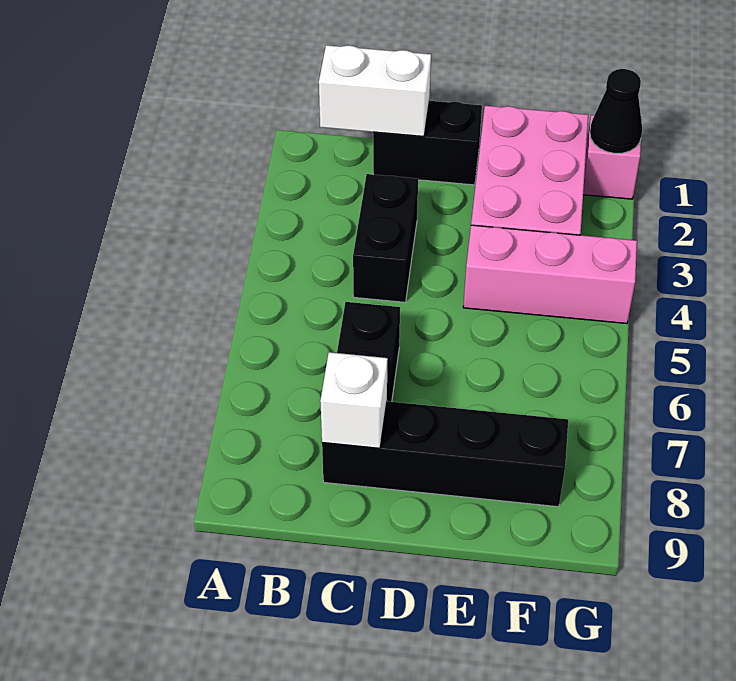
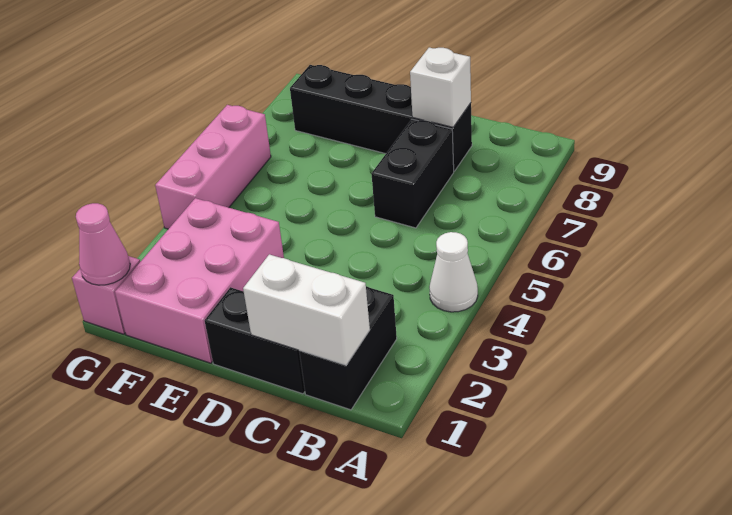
none -> white 1x1 cone [429,232,478,312]
black 1x2 brick [353,174,418,302] -> black 1x2 brick moved to [299,286,397,410]
pink 1x3 brick [463,225,637,324] -> pink 1x3 brick turned to [155,105,271,229]
black 1x1 cone [590,69,642,153] -> pink 1x1 cone [76,203,130,285]

